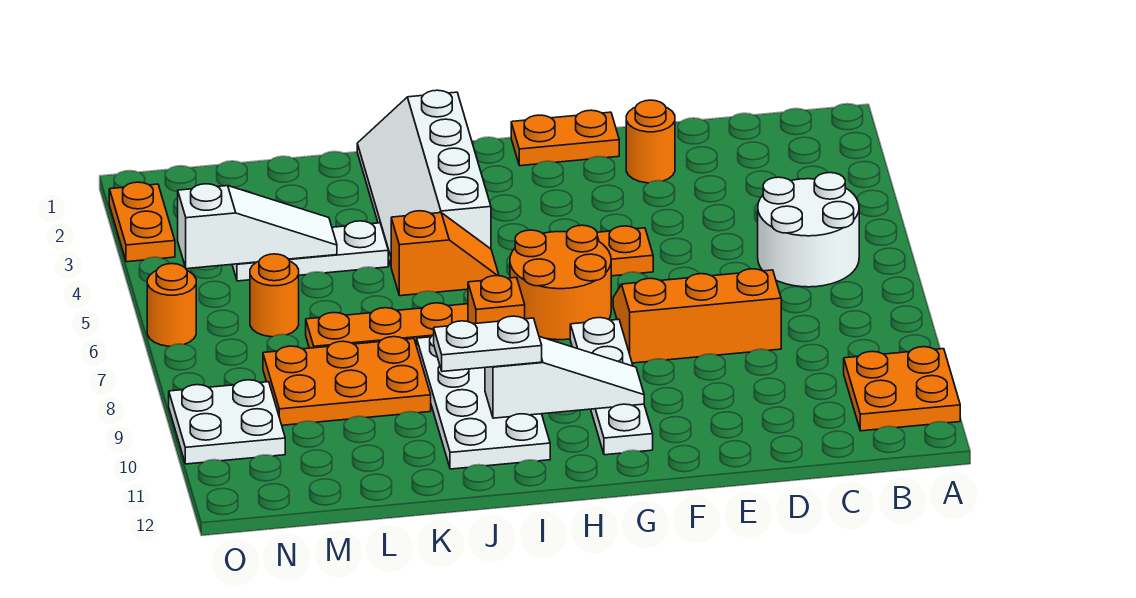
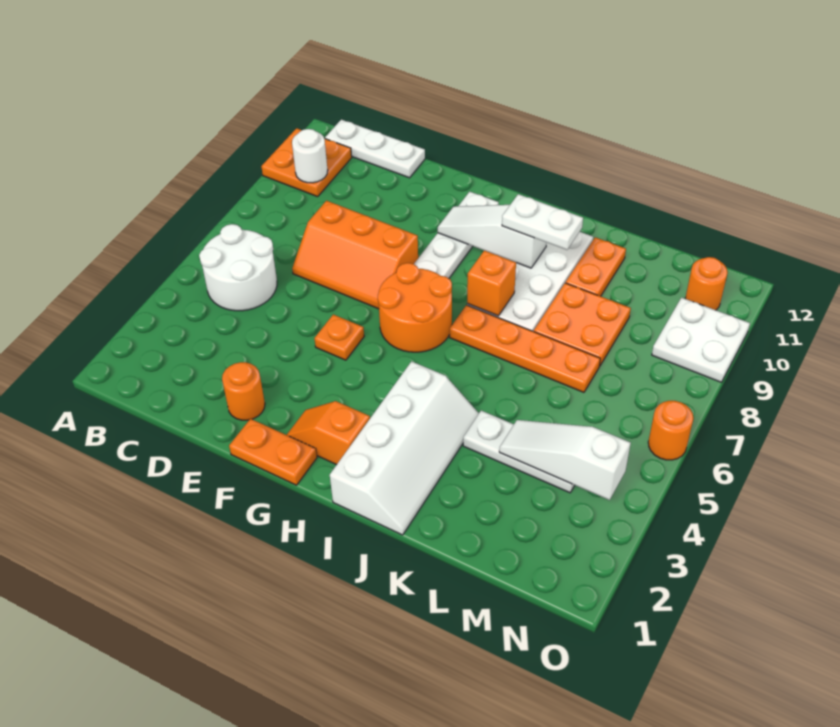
none -> white 1x1 round brick [292,129,328,183]
none -> white 1x3 plate [325,120,425,178]
orange 1x2 slope [391,211,499,296] -> orange 1x2 slope moved to [287,401,370,465]
orange 2x3 plate [263,337,431,425] -> orange 2x2 plate [534,283,631,366]
orange 1x1 round brick [250,254,299,337] -> orange 1x1 round brick moved to [685,257,728,310]
orange 1x2 plate [109,182,175,262] -> orange 1x2 plate moved to [566,237,626,296]

